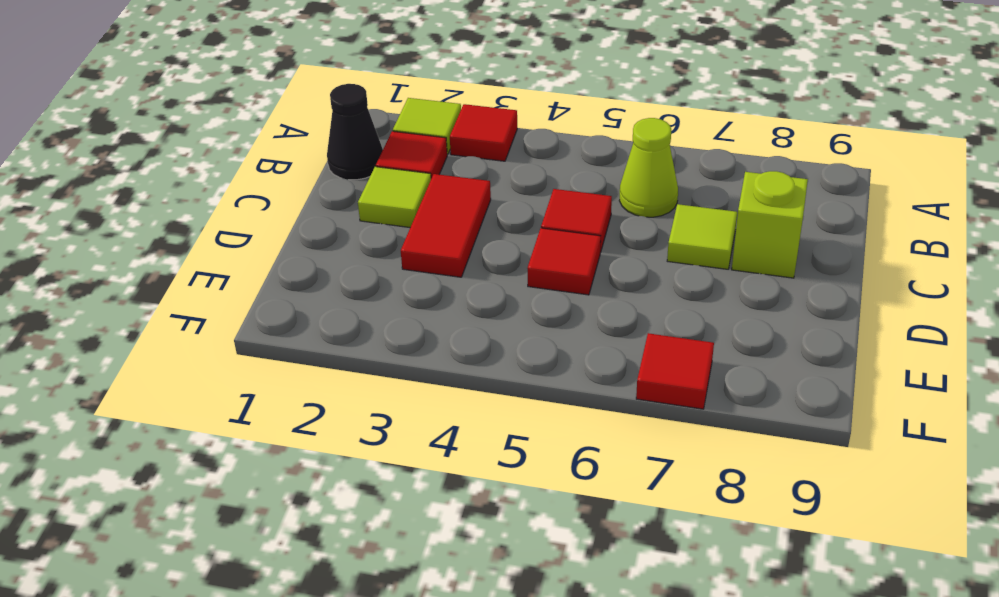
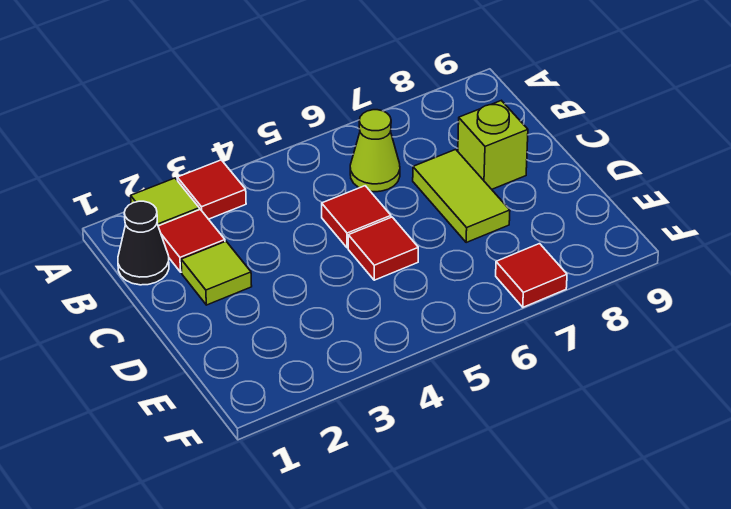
red 1x2 tile [401,174,491,277] -> none
lime 1x1 tile [667,204,737,269] -> lime 1x2 tile [413,149,510,242]

